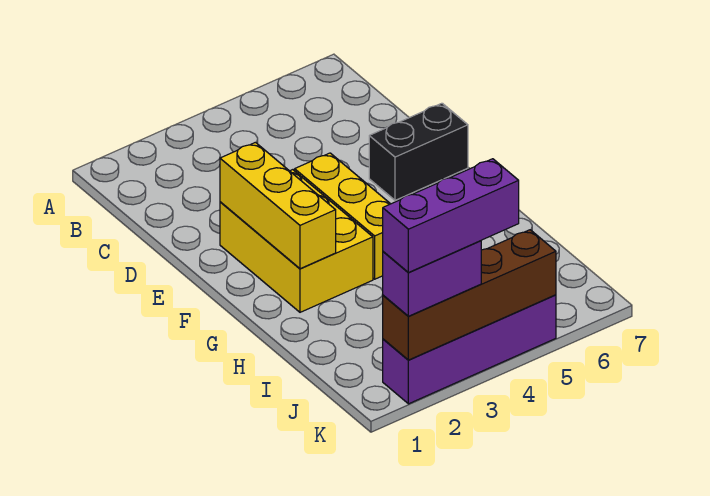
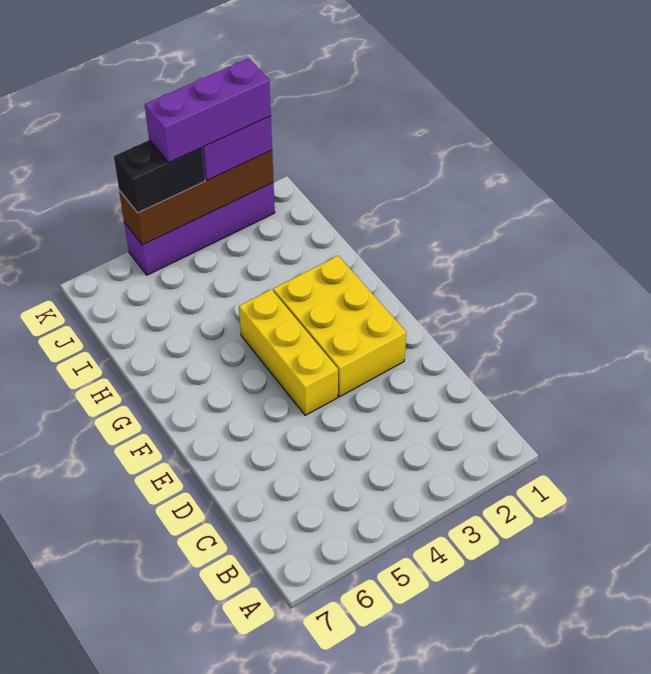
yellow 1x3 brick [220,142,336,269] -> none
black 1x2 brick [369,103,468,200] -> black 1x2 brick moved to [114,140,205,213]

